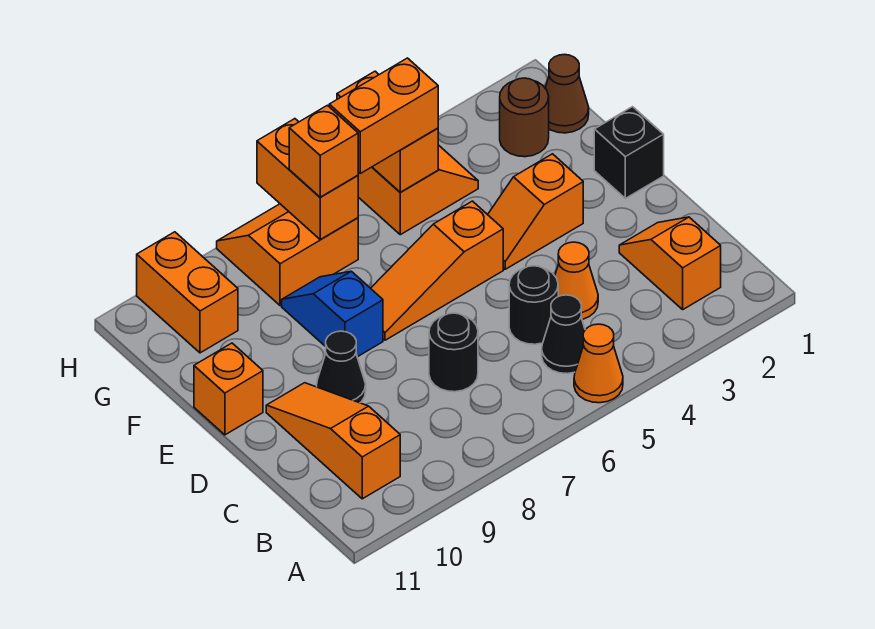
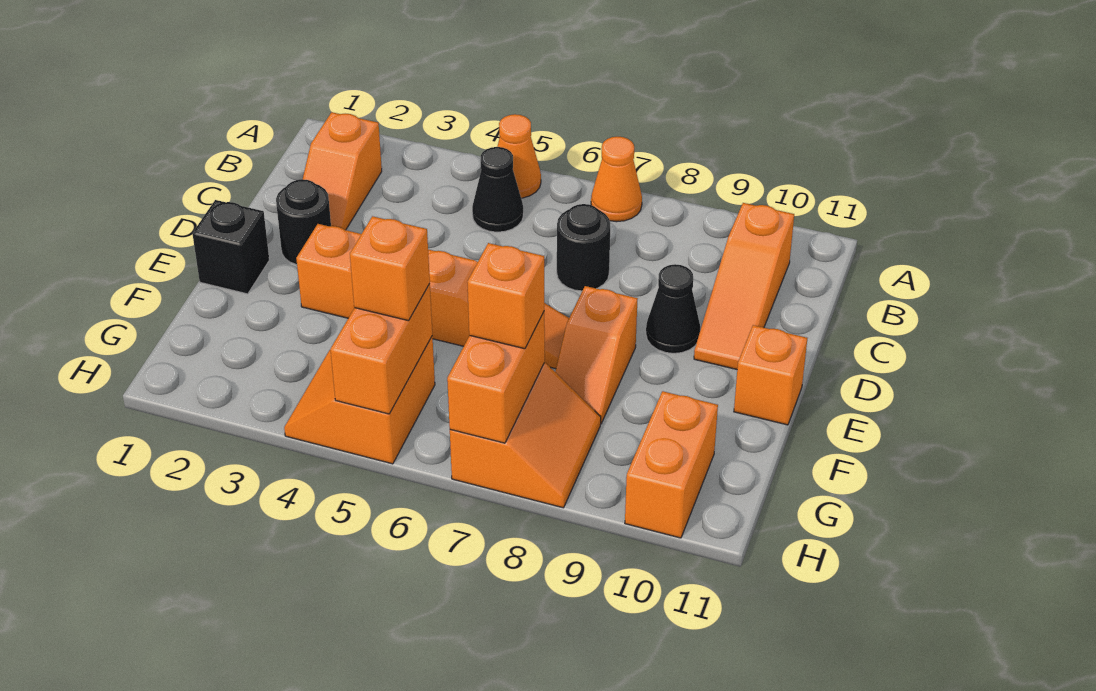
orange 1x1 cone [555,242,598,320] -> orange 1x1 cone moved to [591,137,642,222]
black 1x1 round brick [509,266,558,344] -> black 1x1 round brick moved to [276,179,331,265]
blue 1x2 slope [282,271,383,357] -> orange 1x2 slope [555,286,638,423]
brown 1x1 cone [545,54,589,133] -> none
brown 1x1 round brick [500,78,549,157] -> none
orange 1x2 brick [329,58,438,173] -> orange 1x1 brick [350,216,430,321]
orange 2x2 slope [217,204,358,306] -> orange 2x2 slope turned to [450,363,601,508]

